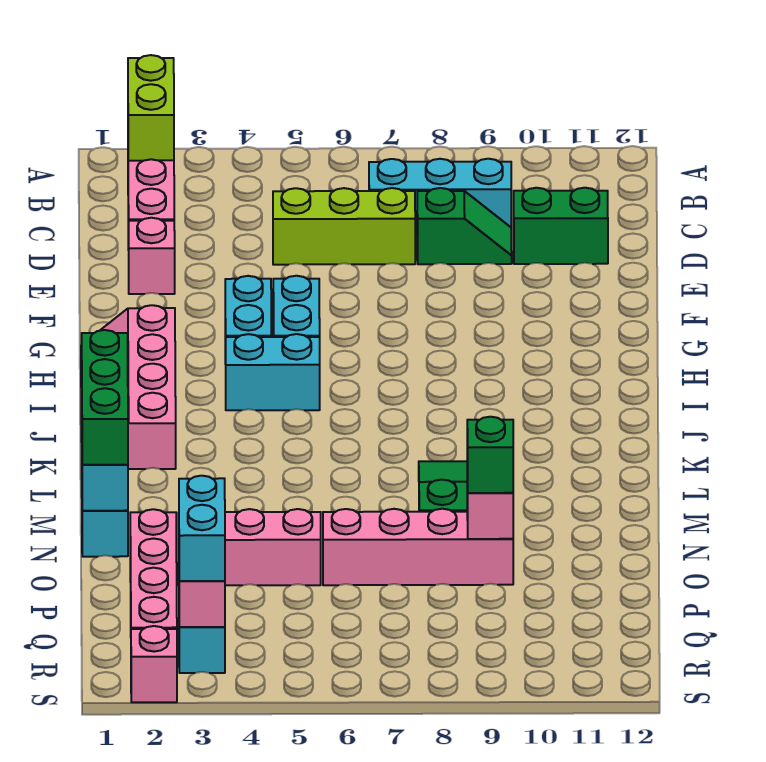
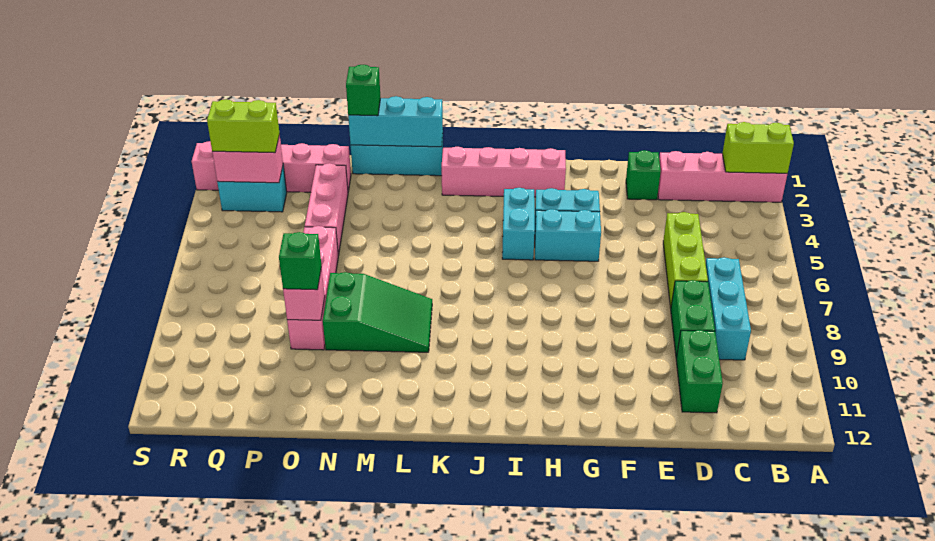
green 1x2 slope [417,188,512,264] -> green 1x2 brick [671,280,715,358]
pink 1x1 brick [129,218,175,294] -> green 1x1 brick [626,150,661,200]
green 1x3 brick [82,330,128,465] -> green 1x1 brick [346,65,381,116]
cyan 1x2 brick [179,476,225,581] -> lime 1x2 brick [207,100,280,153]

